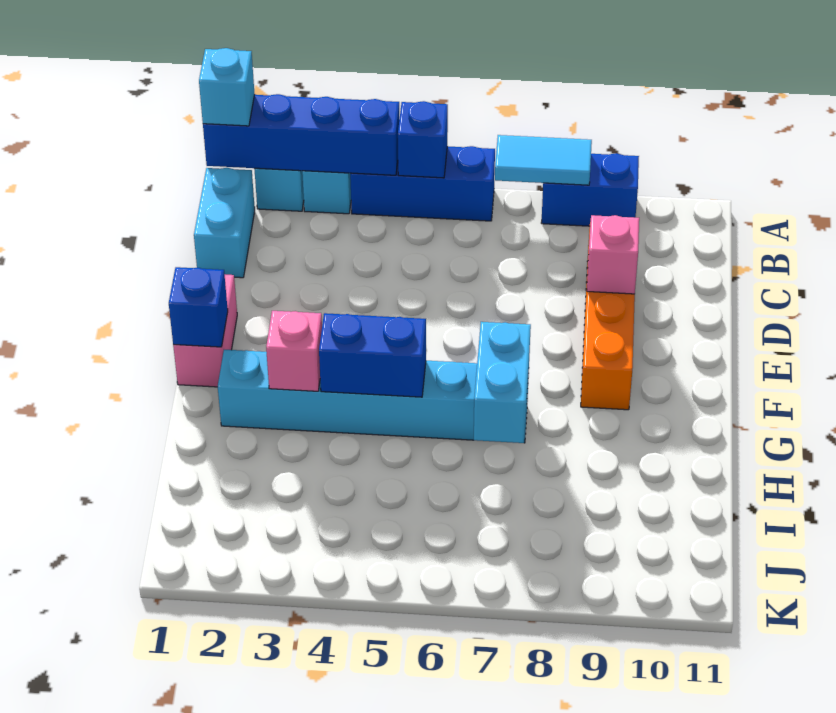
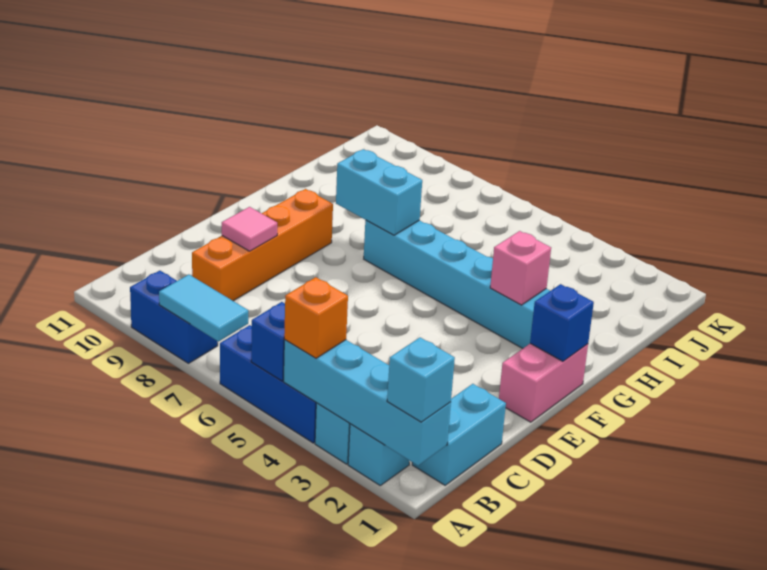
blue 1x4 brick [203,94,399,175] -> cyan 1x4 brick [284,340,451,466]
none -> orange 1x1 brick [284,277,348,358]
pink 1x1 brick [587,215,639,294] -> pink 1x1 tile [222,207,277,251]
blue 1x2 brick [319,313,426,397] -> none
cyan 1x2 brick [474,322,531,443] -> cyan 1x2 brick turned to [336,149,422,235]

